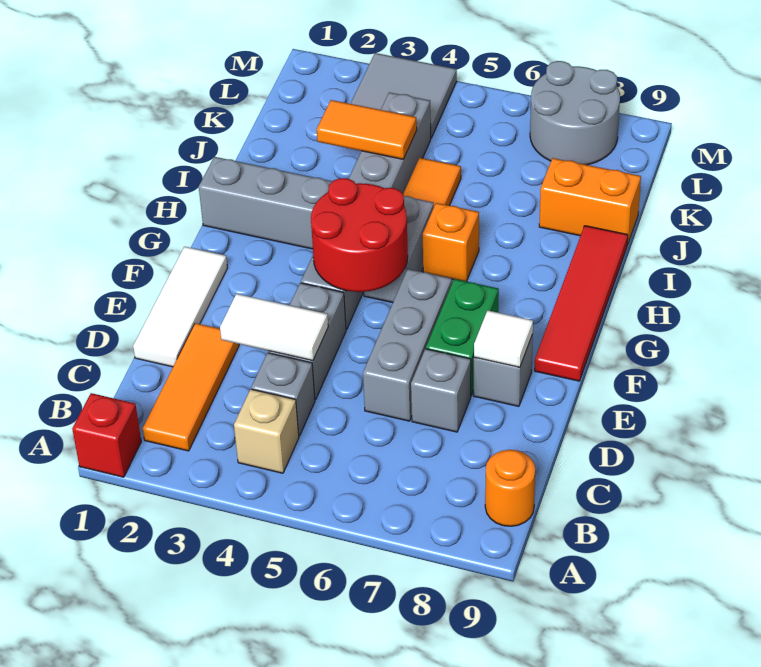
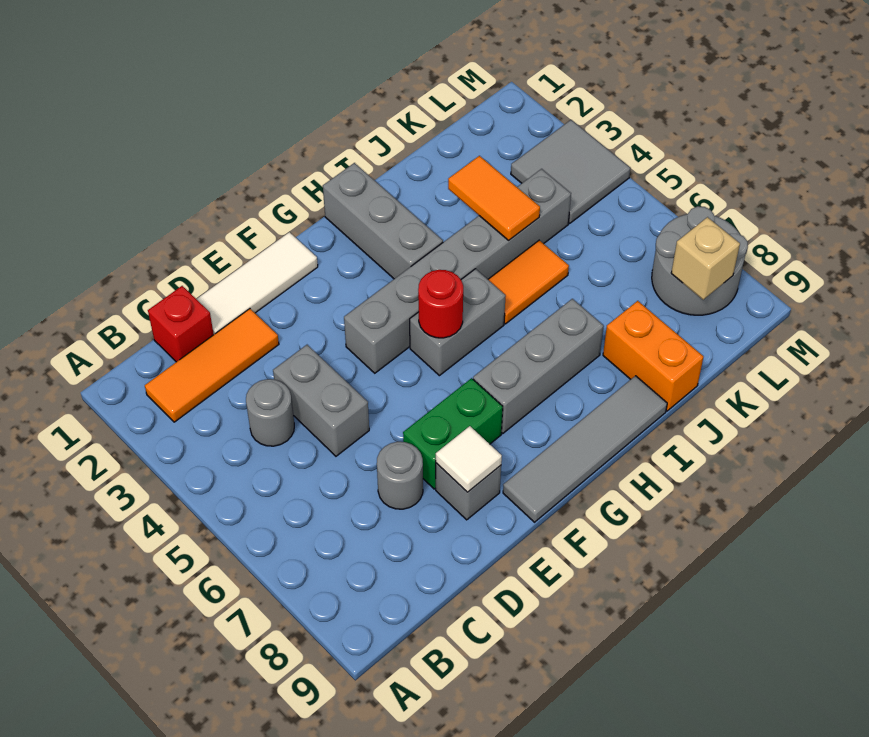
red 1x1 brick [72,393,141,477] -> red 1x1 brick moved to [148,286,214,362]
tan 1x1 brick [234,389,299,473] -> tan 1x1 brick moved to [671,217,740,300]
orange 1x1 round brick [485,450,535,526] -> none
grey 1x1 brick [251,353,315,436] -> grey 1x1 round brick [246,379,294,446]
white 1x2 tile [220,294,328,361] -> none
grey 1x2 brick [268,283,346,400] -> grey 1x2 brick turned to [273,345,369,456]
grey 1x3 brick [363,269,452,421] -> grey 1x3 brick moved to [473,299,604,433]
grey 1x1 brick [411,349,471,432] -> grey 1x1 round brick [377,442,423,509]
red 2x2 round brick [311,178,408,292] -> red 1x1 round brick [418,270,463,338]
red 1x4 tile [535,226,628,381] -> grey 1x4 tile [503,376,667,522]
orange 1x1 brick [423,203,479,281] -> none

